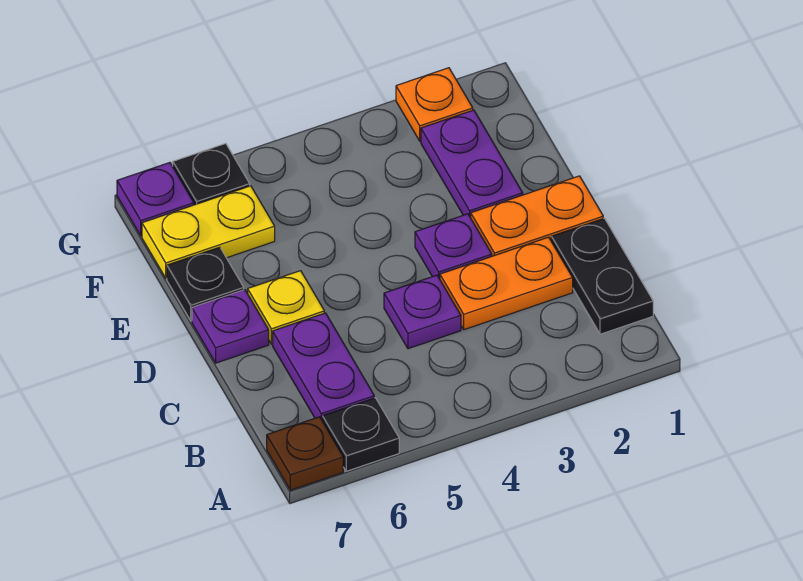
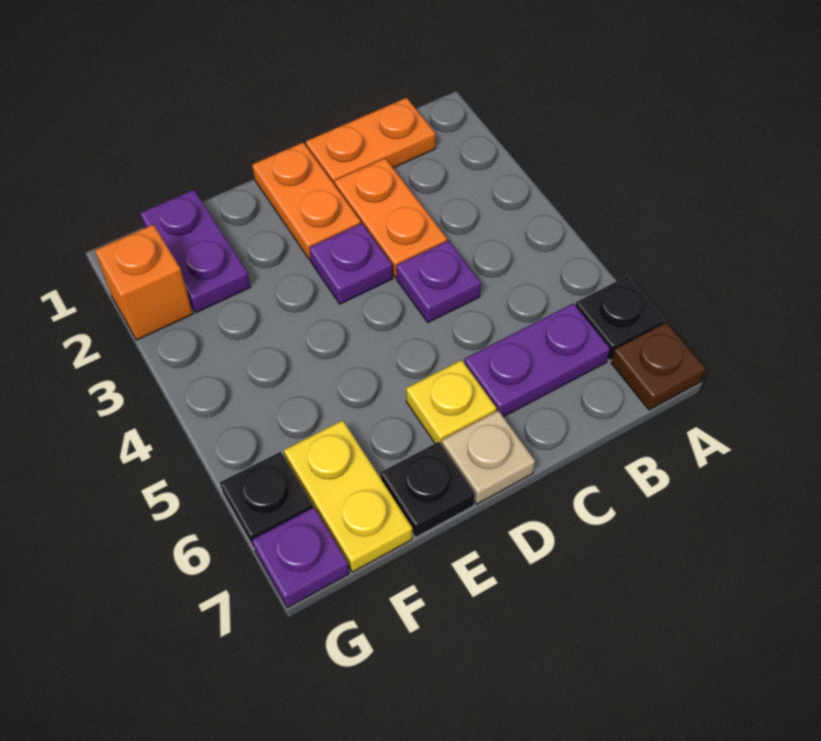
black 1x2 plate [551,218,653,334] -> orange 1x2 plate [306,98,436,185]
purple 1x1 plate [192,290,269,363] -> tan 1x1 plate [442,410,535,504]
purple 1x2 plate [421,110,523,218] -> purple 1x2 plate turned to [140,190,251,313]
orange 1x1 plate [396,68,473,141] -> orange 1x1 brick [95,225,193,340]

